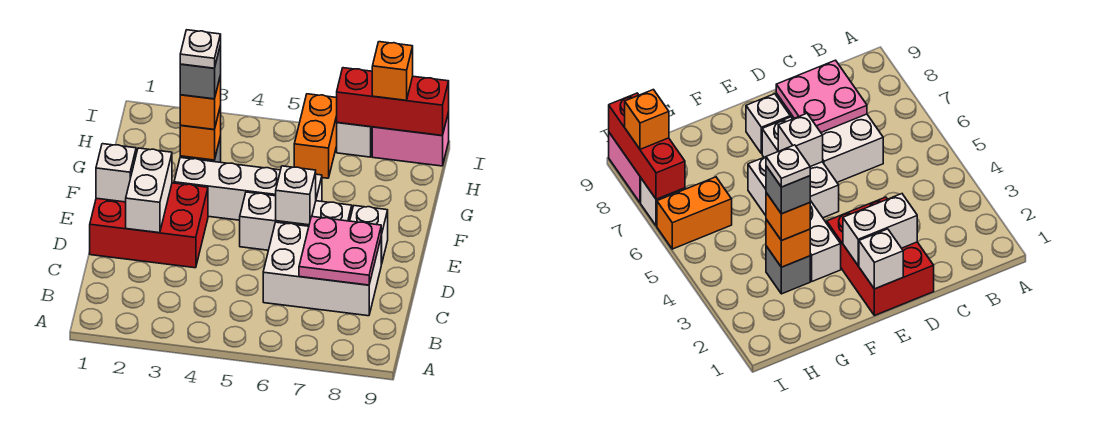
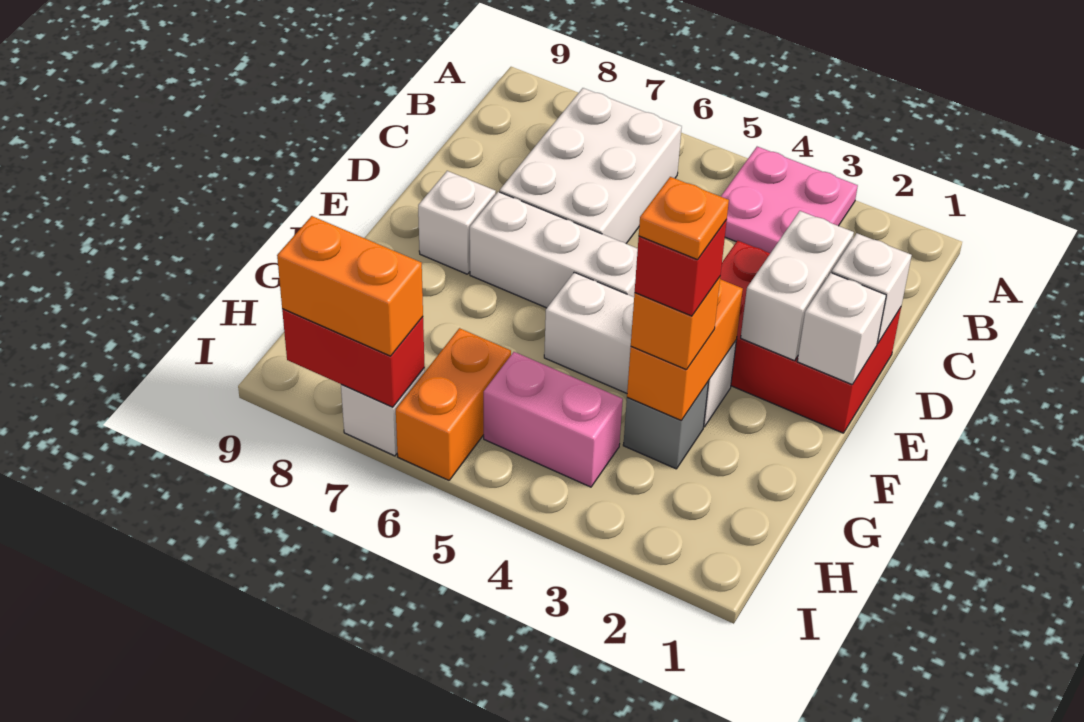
white 2x3 brick [263,222,381,316] -> white 2x3 brick turned to [500,88,682,243]
pink 2x2 plate [299,217,381,285] -> pink 2x2 plate moved to [721,147,858,253]
white 1x1 brick [276,166,316,225] -> white 1x1 brick moved to [832,233,912,343]
white 1x4 brick [174,158,322,220] -> white 1x3 brick [544,272,736,427]
orange 1x1 brick [180,106,221,160] -> orange 1x2 brick [627,279,743,420]
grey 1x1 brick [180,45,221,99] -> red 1x1 brick [635,220,727,316]
white 1x1 plate [180,30,221,68] -> orange 1x1 plate [639,177,729,260]
red 1x3 brick [337,68,449,136] -> red 1x2 brick [282,309,425,407]
pink 1x2 brick [372,112,449,166] -> pink 1x2 brick moved to [484,352,623,487]
orange 1x1 brick [372,42,413,100] -> orange 1x2 brick [277,216,423,356]

